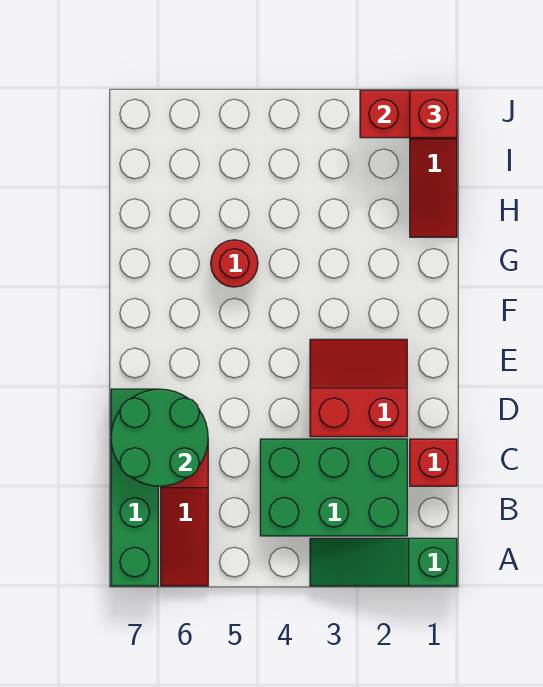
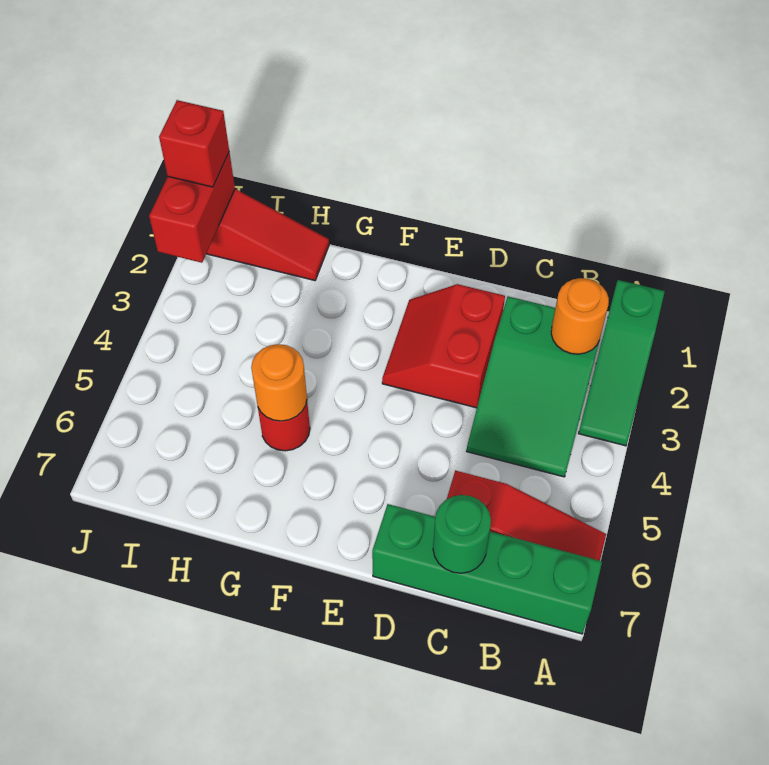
green 2x3 brick [260,439,407,536] -> green 2x3 slope [467,296,599,477]
none -> orange 1x1 round brick [551,278,609,354]
red 1x1 brick [410,439,457,486] -> none
green 2x2 round brick [111,389,208,486] -> green 1x1 round brick [433,495,491,573]
none -> orange 1x1 round brick [251,344,307,421]

